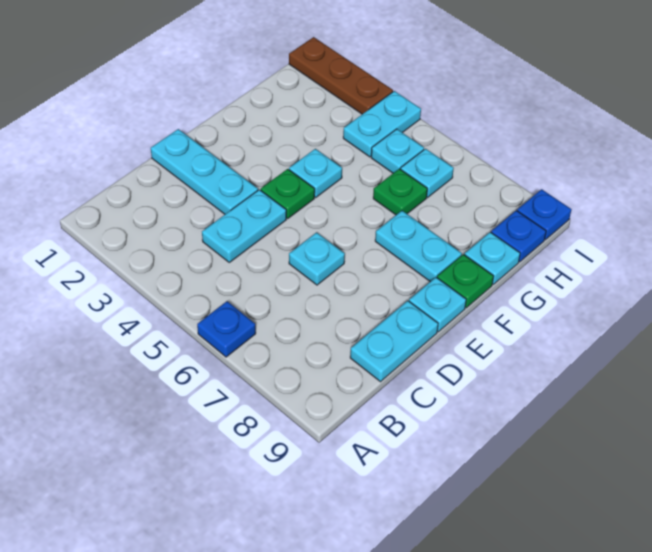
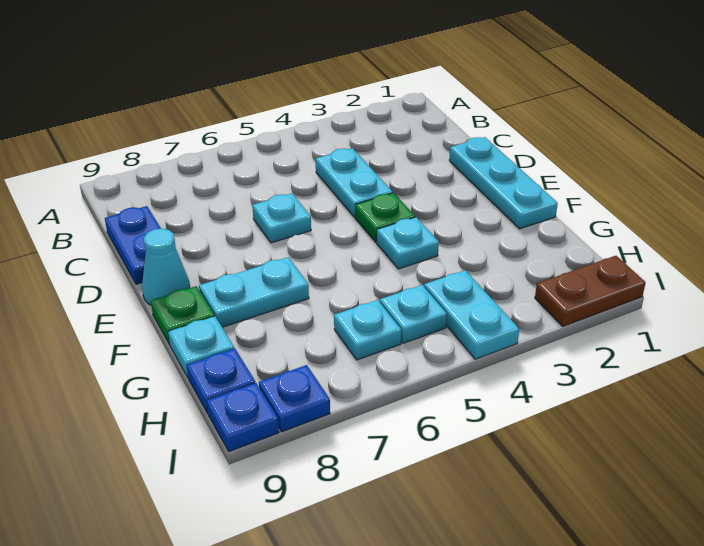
blue 1x1 plate [197,301,256,357] -> blue 1x1 plate moved to [259,365,330,432]
cyan 1x2 plate [350,301,438,382] -> blue 1x2 plate [105,206,161,284]
cyan 1x3 plate [151,129,258,214] -> cyan 1x3 plate turned to [449,137,558,229]
cyan 1x1 plate [409,277,466,332] -> cyan 1x1 cone [142,229,190,305]
green 1x1 plate [373,169,427,215] -> none
brown 1x3 plate [289,37,393,114] -> brown 1x2 plate [535,256,646,326]

